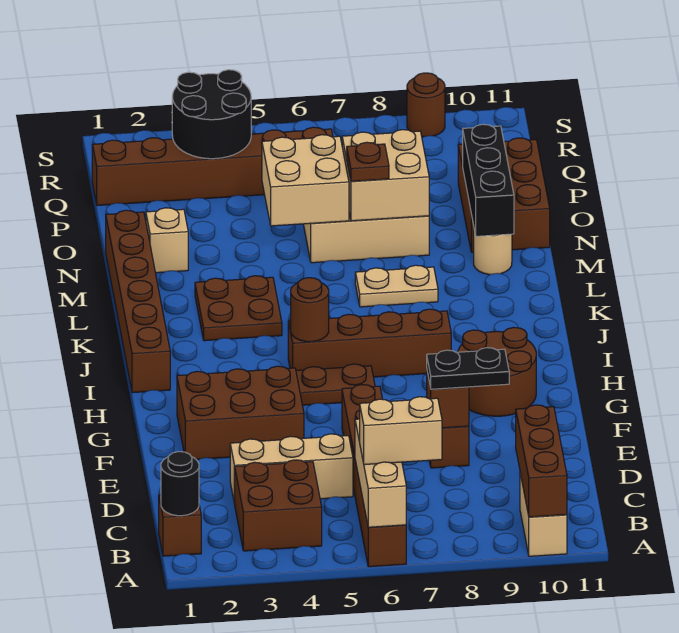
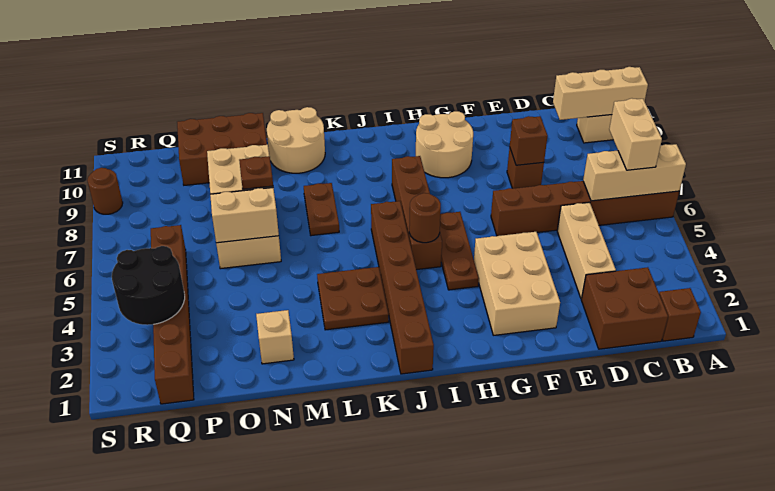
brown 1x3 brick [516,405,567,517] -> tan 1x3 brick [553,67,648,120]
black 1x1 round brick [161,452,199,516] -> none
brown 2x2 brick [235,460,322,551] -> brown 2x2 brick moved to [581,267,668,349]
black 1x2 plate [427,348,509,389] -> none
brown 2x3 brick [177,366,304,459] -> tan 2x3 brick [474,232,560,335]
brown 2x2 round brick [458,327,536,416] -> tan 2x2 round brick [416,111,473,178]
brown 1x6 brick [106,210,170,393] -> brown 1x6 brick turned to [371,201,434,374]
tan 1x2 plate [355,265,438,307] -> brown 1x2 plate [304,183,339,236]
tan 1x1 round brick [474,230,512,275] -> tan 2x2 round brick [267,107,325,173]
black 1x3 brick [463,124,514,236] -> none
tan 2x2 brick [262,135,349,226] -> tan 1x2 brick [210,188,279,243]

